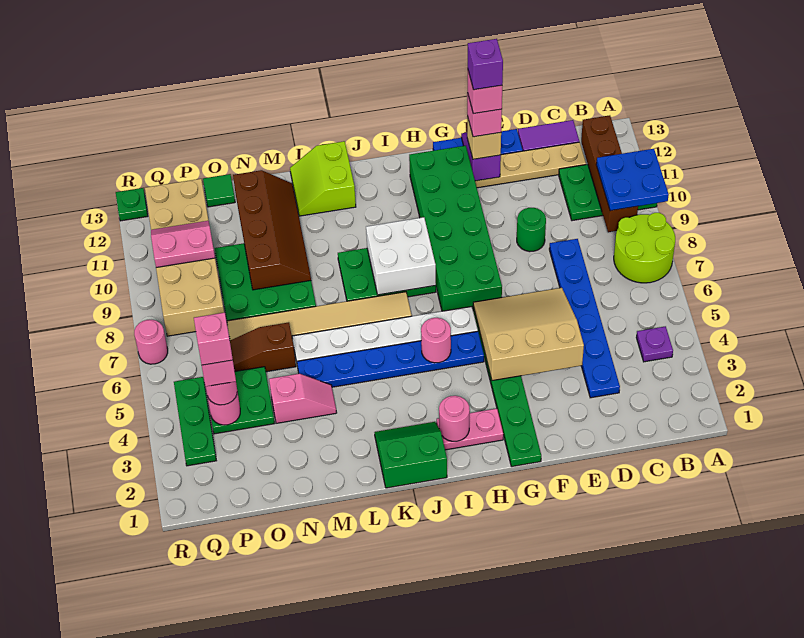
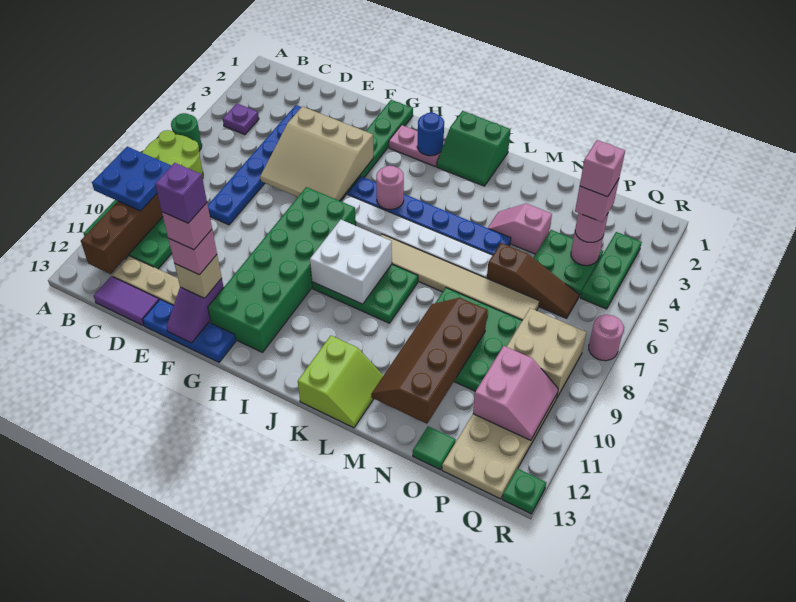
green 1x1 round brick [517,208,546,252] -> green 1x1 round brick moved to [171,113,202,151]
pink 1x1 round brick [439,396,470,441] -> blue 1x1 round brick [417,113,444,156]
pink 2x2 slope [151,221,215,267] -> pink 2x2 slope turned to [473,346,558,440]

